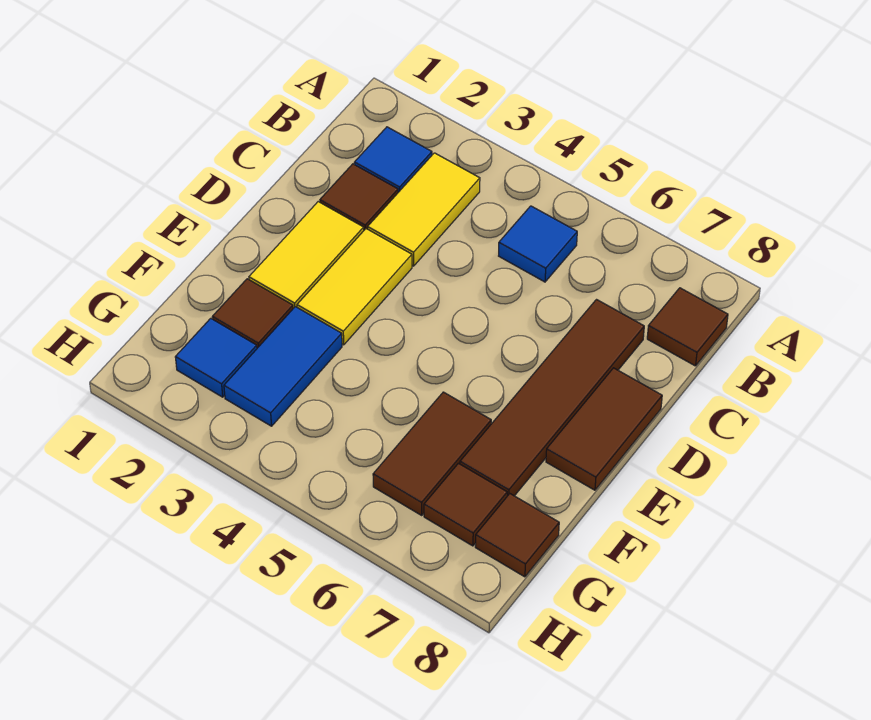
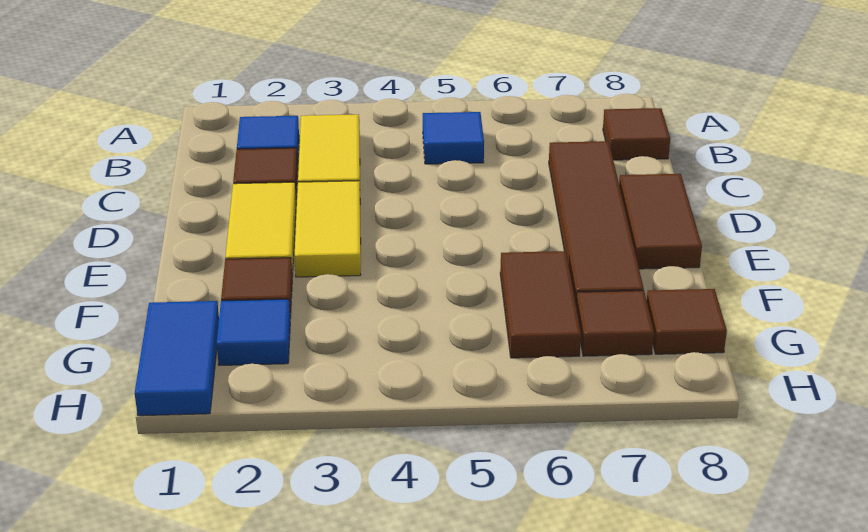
blue 1x2 tile [224,307,342,426] -> blue 1x2 tile moved to [135,301,219,416]

